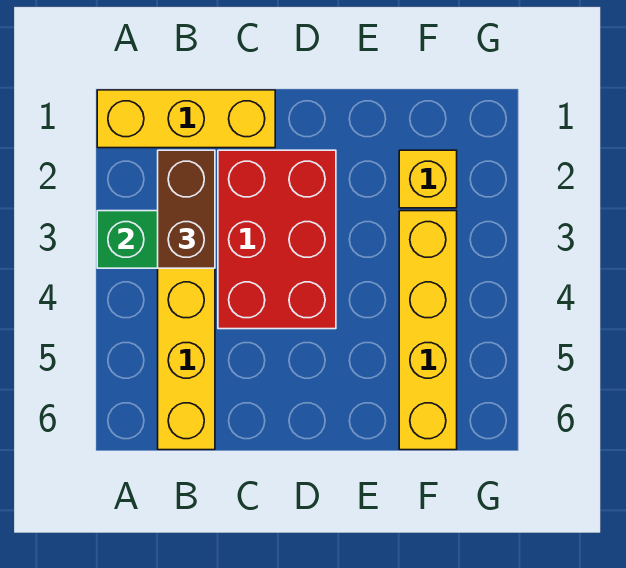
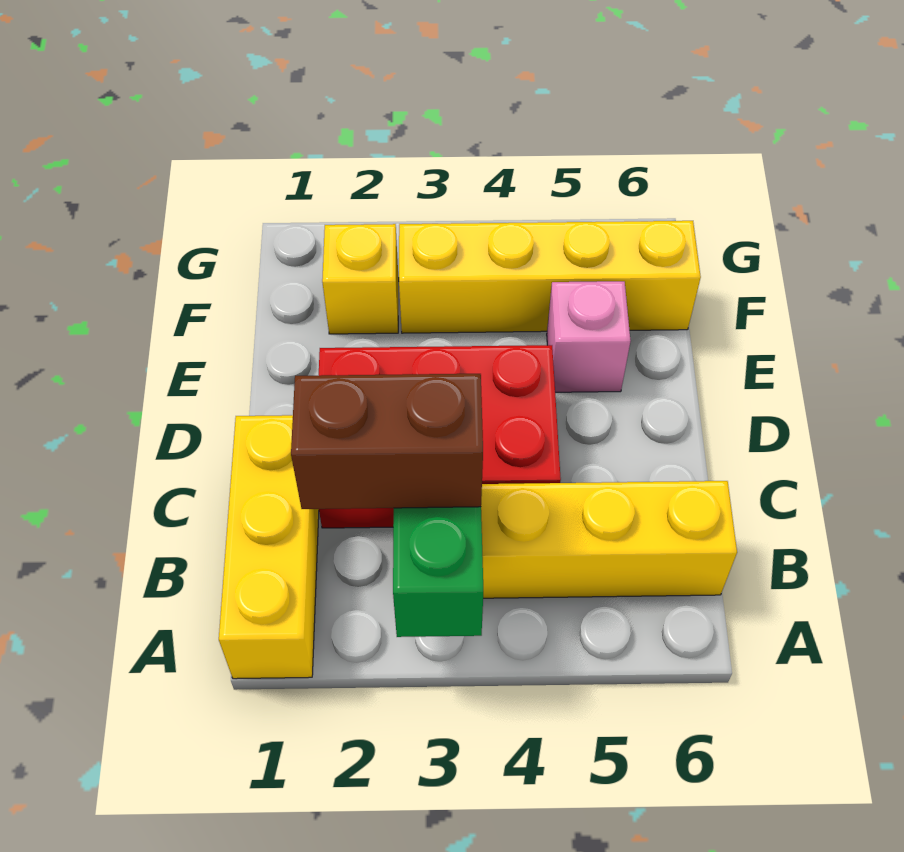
none -> pink 1x1 brick [547,281,631,392]

